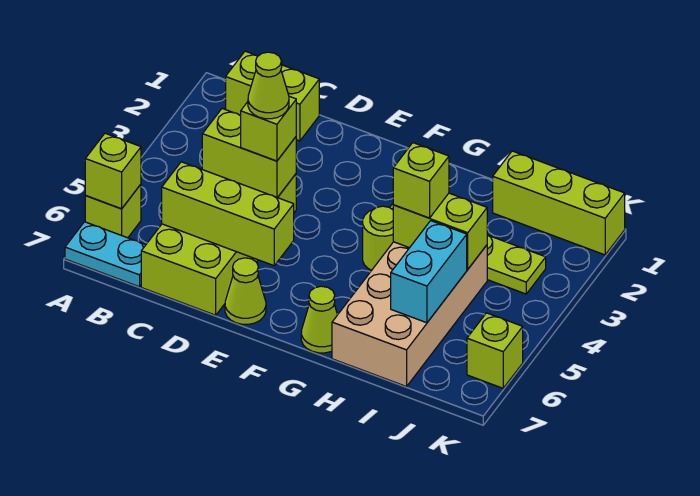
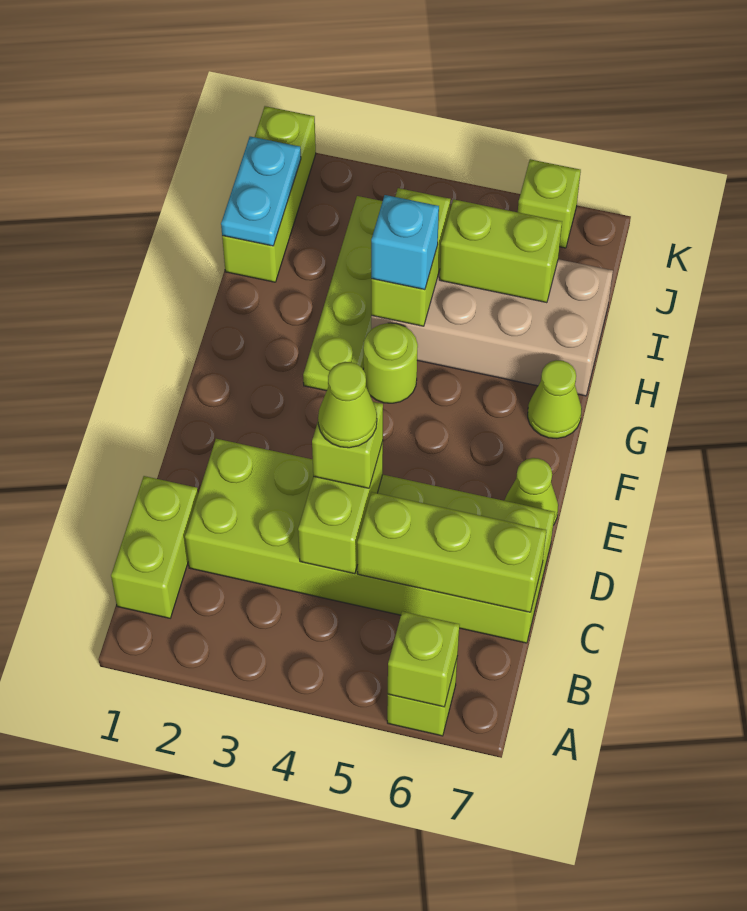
cyan 1x2 plate [65,222,145,287] -> cyan 1x2 plate moved to [221,137,301,246]
lime 2x4 brick [141,174,296,315] -> lime 2x6 brick [185,439,555,643]
lime 1x3 brick [162,162,294,266] -> lime 1x3 brick turned to [357,492,546,612]
lime 1x1 brick [393,143,449,218] -> cyan 1x1 brick [371,195,439,290]
cyan 1x2 brick [391,221,467,323] -> lime 1x2 brick [439,199,562,303]

